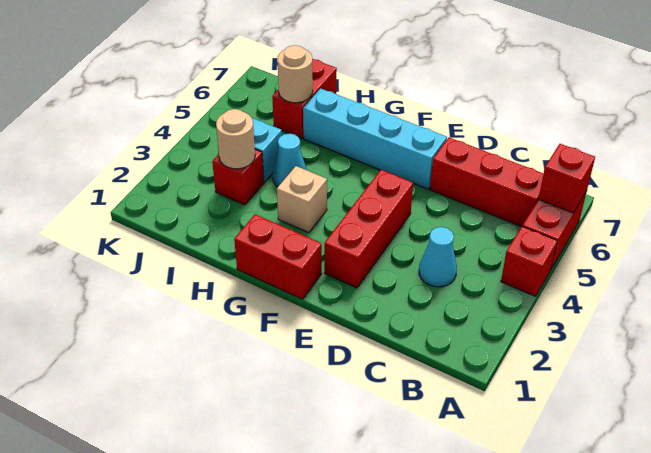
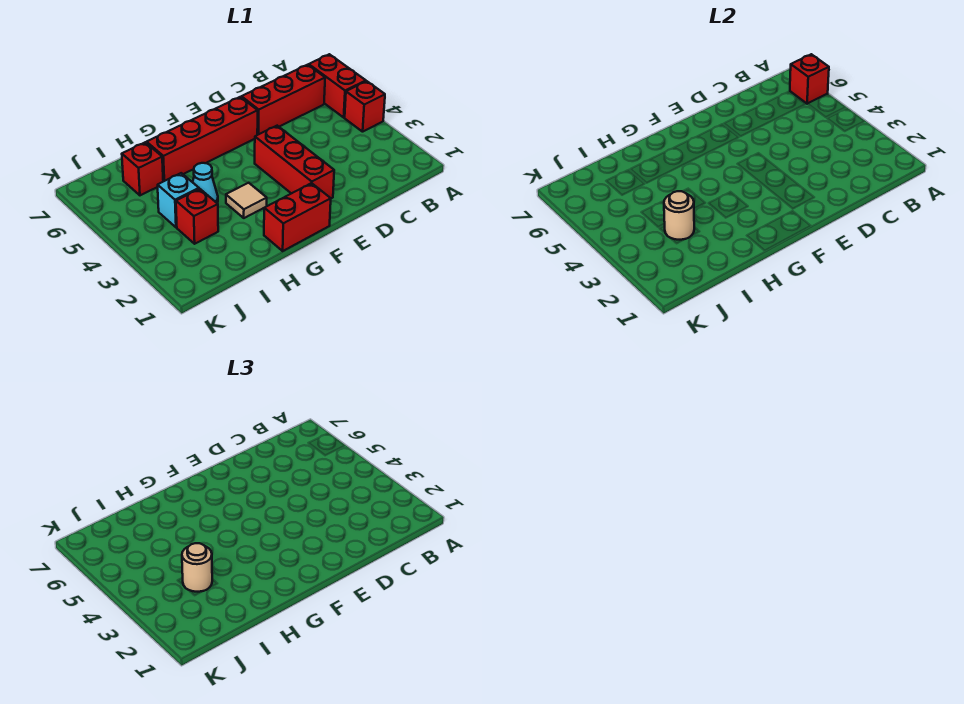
cyan 1x1 cone [419,227,457,287] -> none
cyan 1x4 brick [303,88,447,189] -> red 1x4 brick [147,97,258,181]
tan 1x1 brick [277,166,327,233] -> tan 1x1 tile [226,183,267,218]
red 1x2 brick [272,59,337,138] -> red 1x1 brick [122,142,163,195]
tan 1x1 round brick [277,45,313,103] -> tan 1x1 round brick moved to [182,543,212,592]

